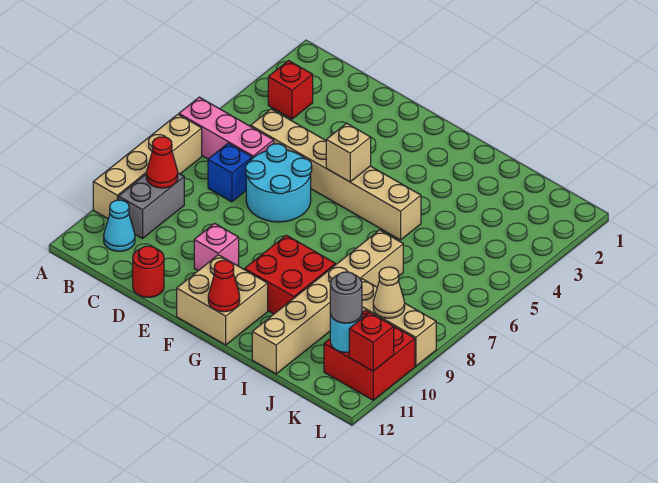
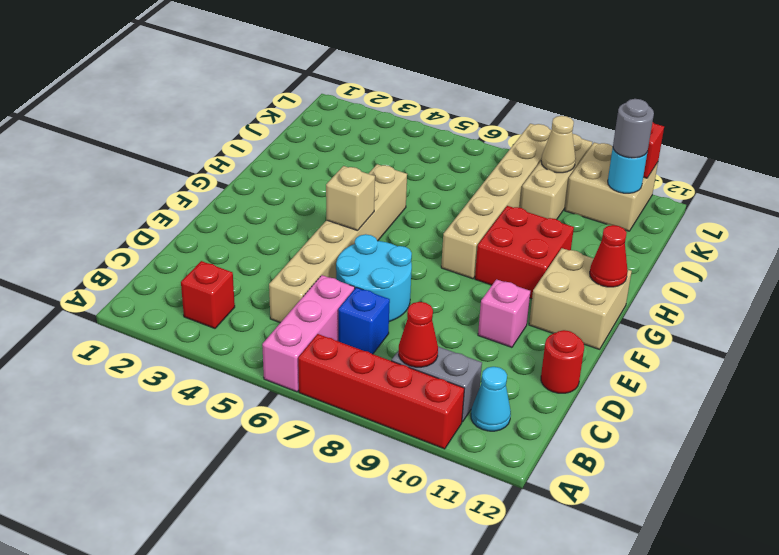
tan 1x4 brick [93,114,202,219] -> red 1x4 brick [298,334,465,449]
tan 1x6 brick [252,230,403,374] -> tan 1x6 brick turned to [441,124,551,279]
red 2x2 brick [324,310,415,400] -> tan 2x2 brick [565,143,658,231]

